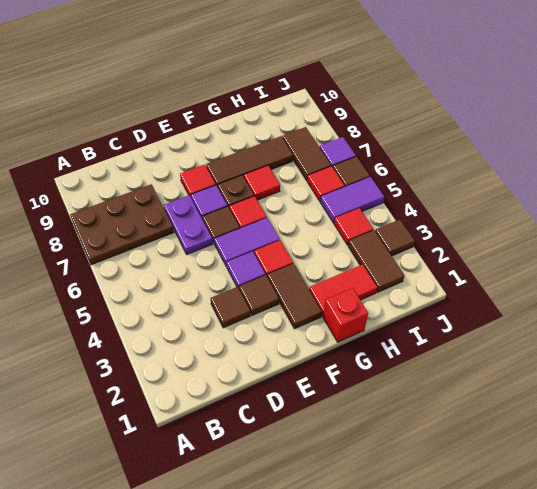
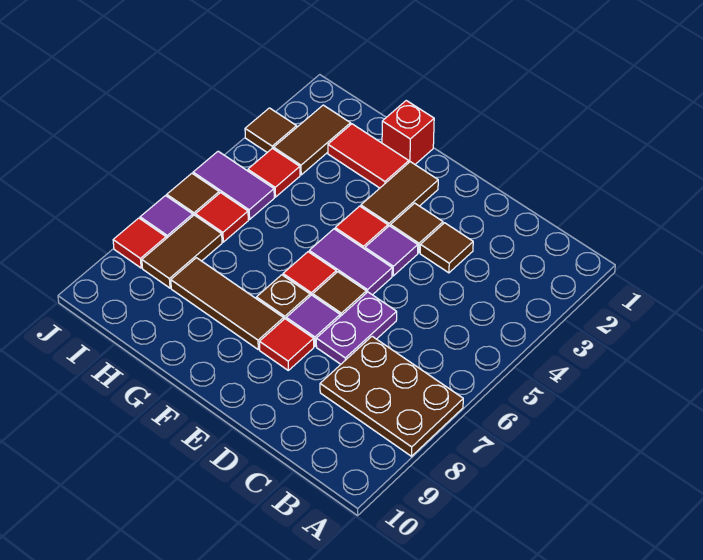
red 1x1 tile [244,165,280,200] -> red 1x1 tile moved to [113,218,166,268]

